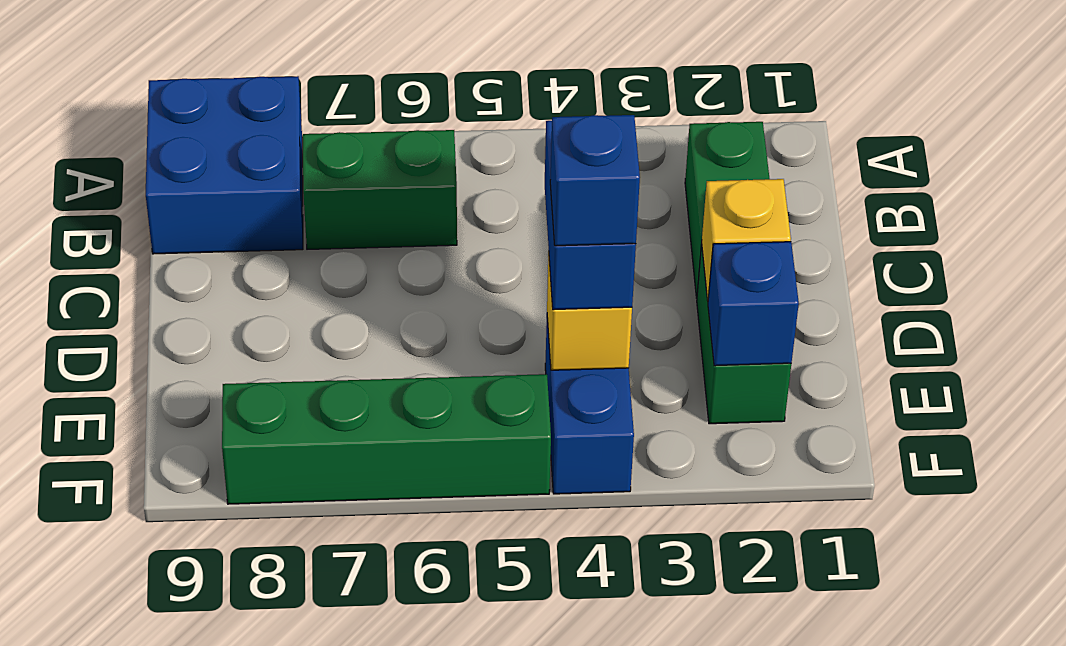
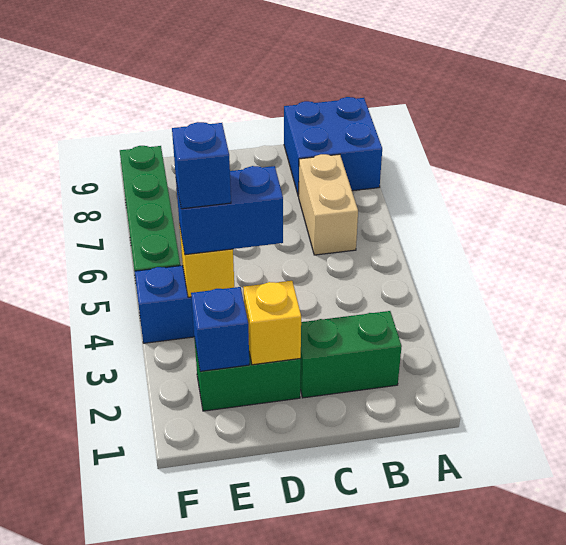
green 1x2 brick [303,130,457,249] -> tan 1x2 brick [298,154,358,255]

